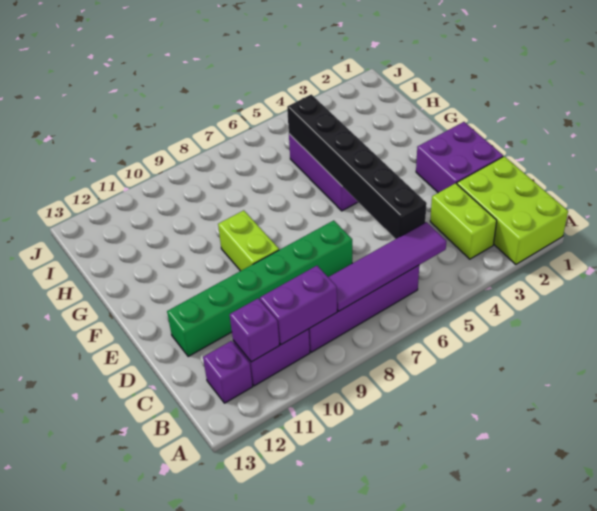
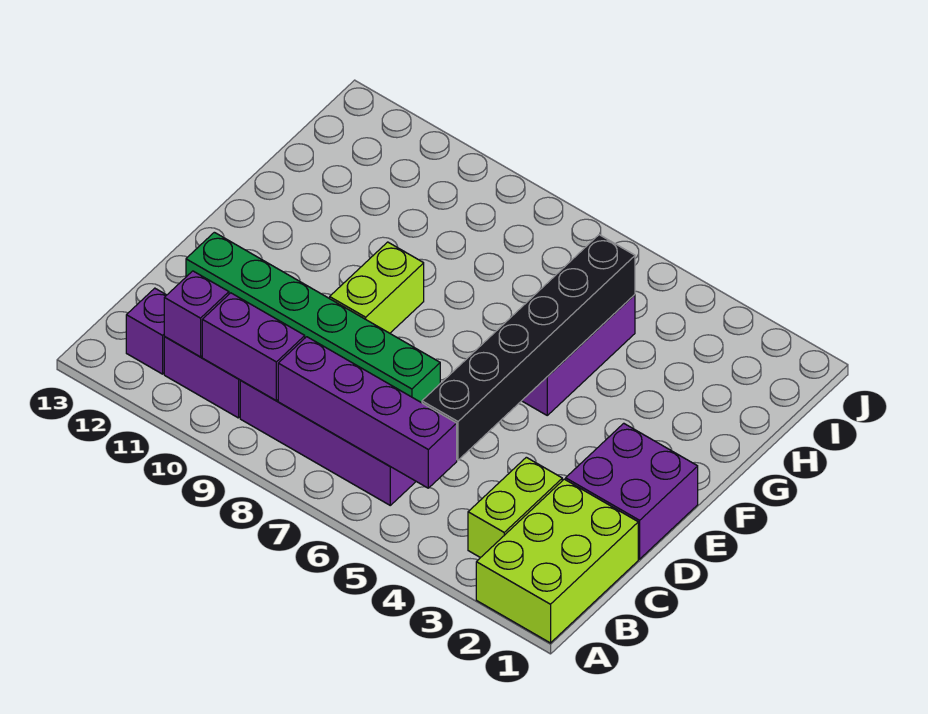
purple 1x4 tile [328,222,446,311] -> purple 1x4 brick [278,337,457,488]

